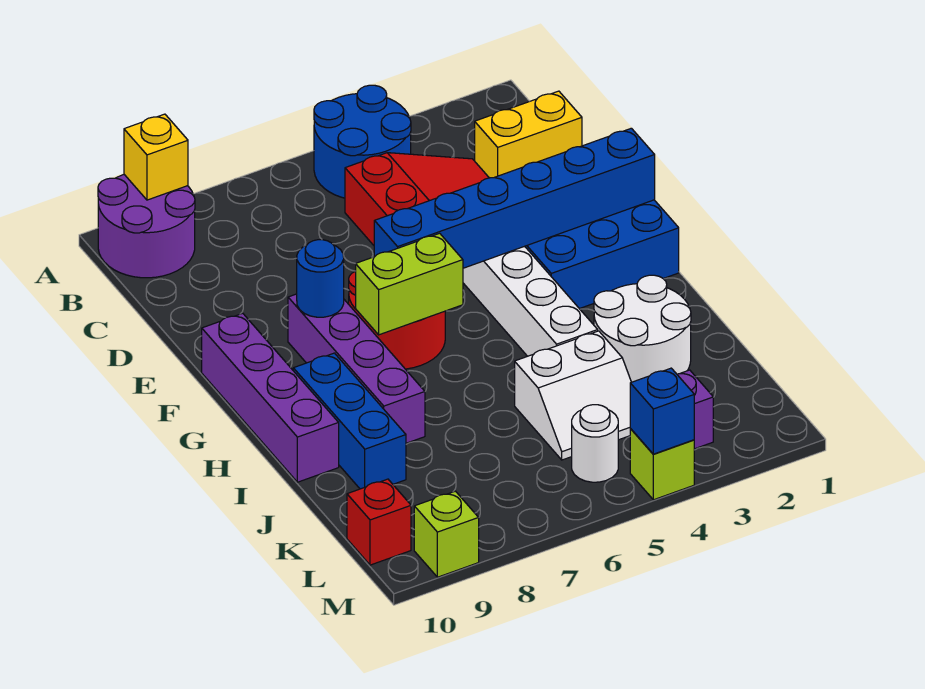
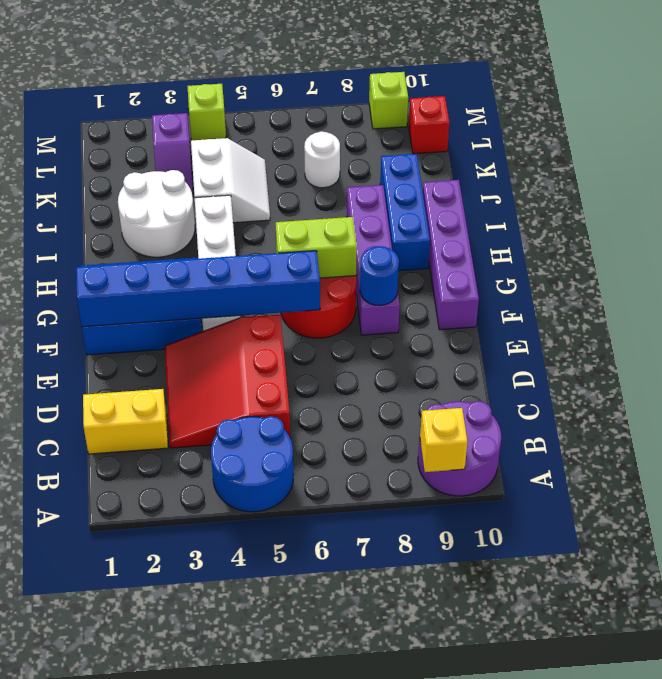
white 2x2 slope [515,331,631,460] -> white 2x2 slope turned to [191,138,270,223]
white 1x1 round brick [572,405,618,482] -> white 1x1 round brick moved to [304,131,340,188]
blue 1x1 brick [630,368,694,454] -> none

